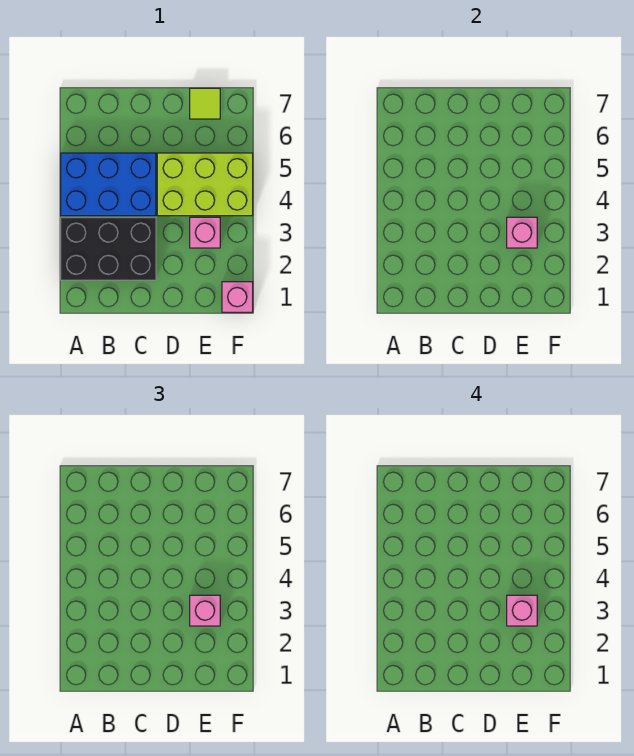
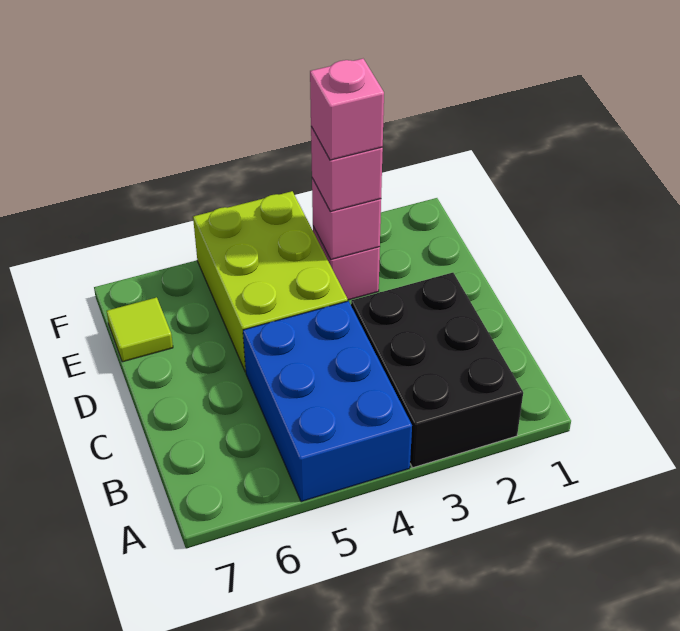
pink 1x1 brick [222,282,253,312] -> none

